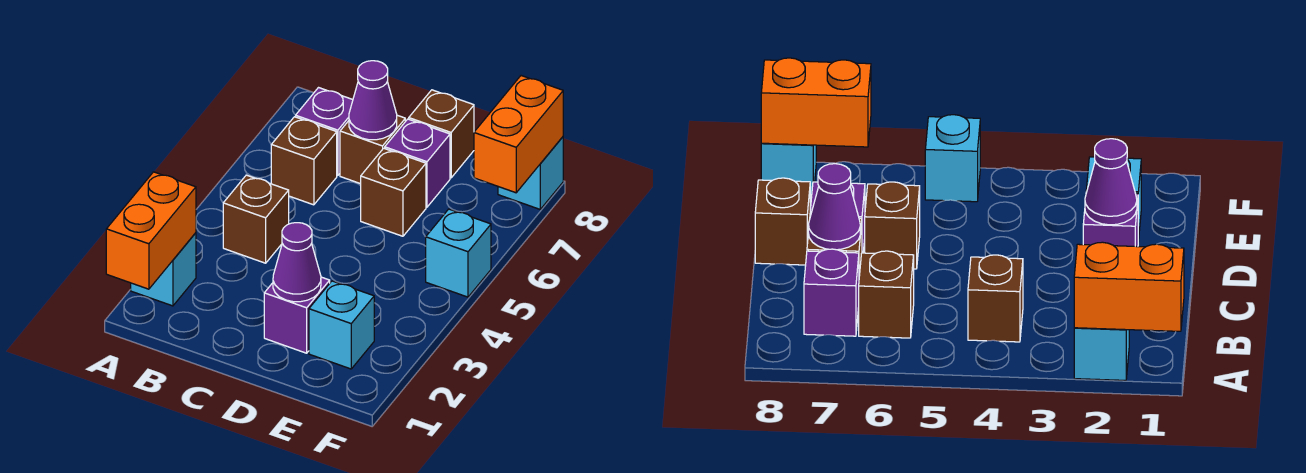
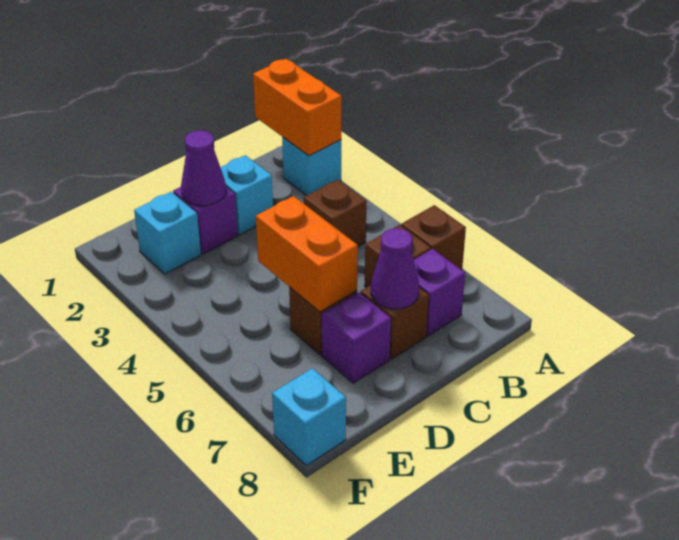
brown 1x1 brick [409,90,474,178] -> brown 1x1 brick moved to [401,205,466,270]
cyan 1x1 brick [426,209,491,297] -> cyan 1x1 brick moved to [220,155,273,234]
orange 1x2 brick [474,76,563,193] -> orange 1x2 brick moved to [256,196,358,312]

